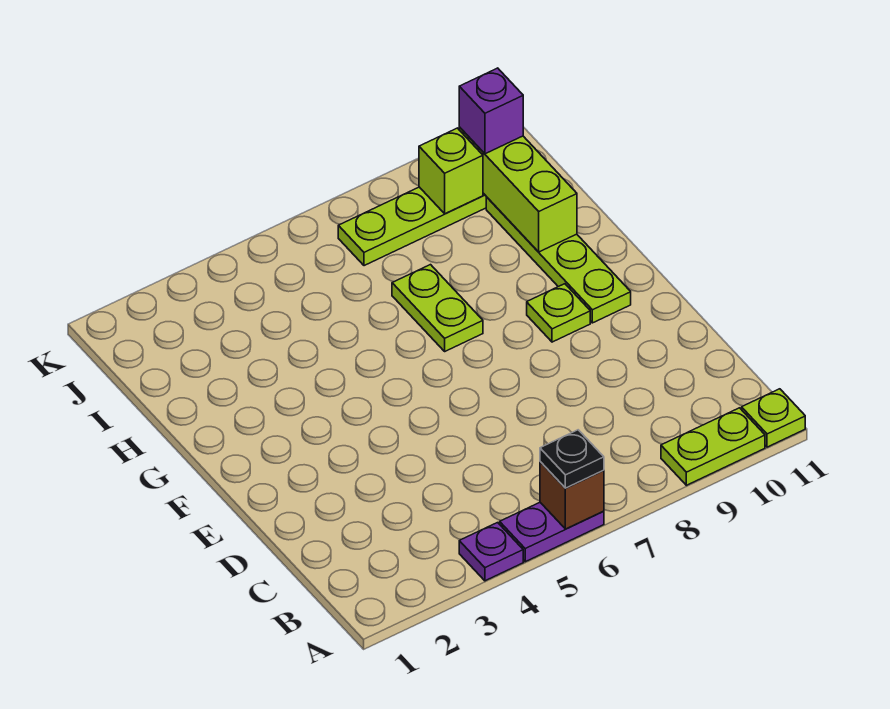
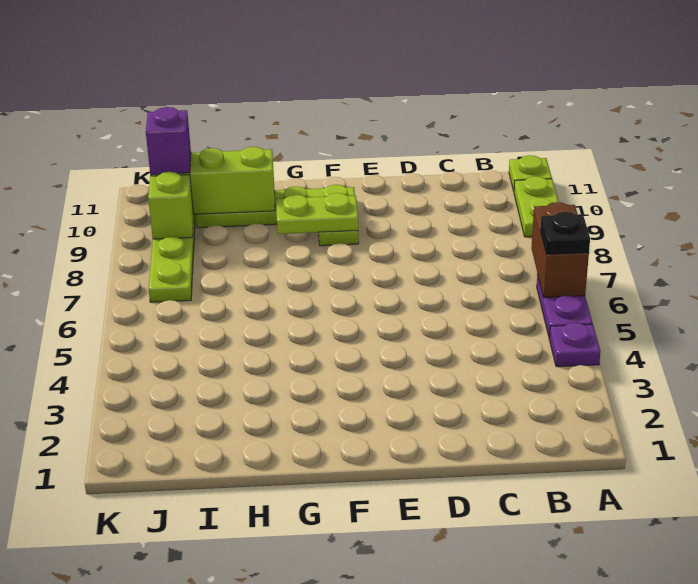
brown 1x1 brick [540,462,604,529] -> brown 1x2 brick [531,202,589,297]
lime 1x2 plate [392,265,483,351] -> lime 1x2 plate moved to [276,193,358,234]

